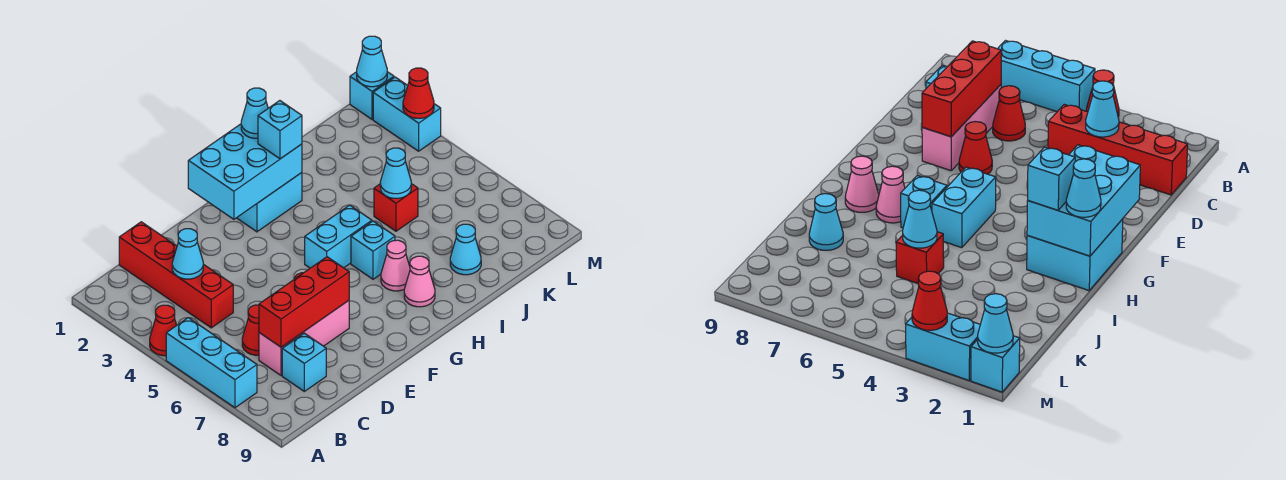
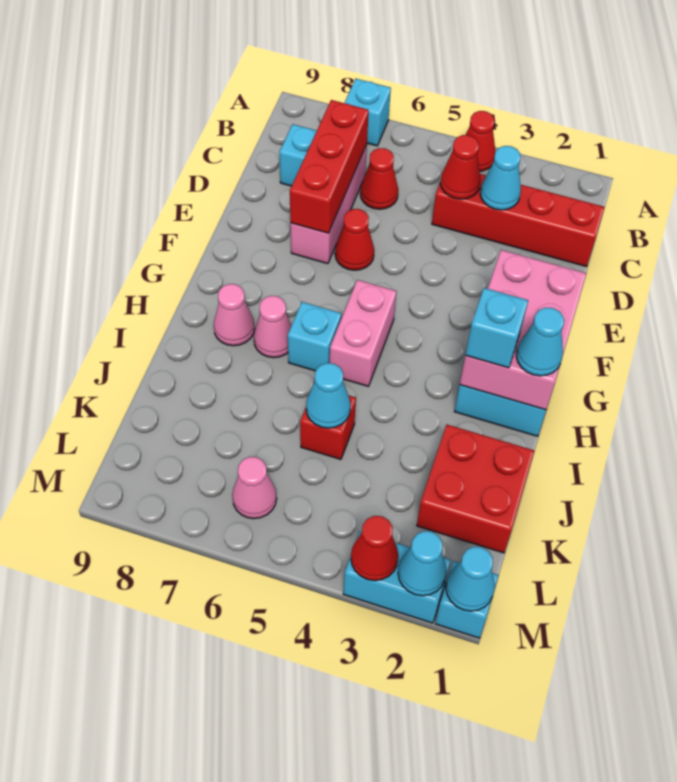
cyan 1x3 brick [166,318,257,408] -> cyan 1x1 brick [345,79,391,146]
none -> red 1x1 cone [441,135,481,199]
cyan 2x3 brick [188,124,302,219] -> pink 2x3 brick [460,250,586,410]
cyan 1x2 brick [305,205,372,268] -> pink 1x2 brick [330,280,396,386]
none -> red 2x2 brick [417,425,534,553]
cyan 1x1 cone [450,224,481,275] -> cyan 1x1 cone moved to [398,531,446,596]
none -> pink 1x1 cone [232,457,277,519]

